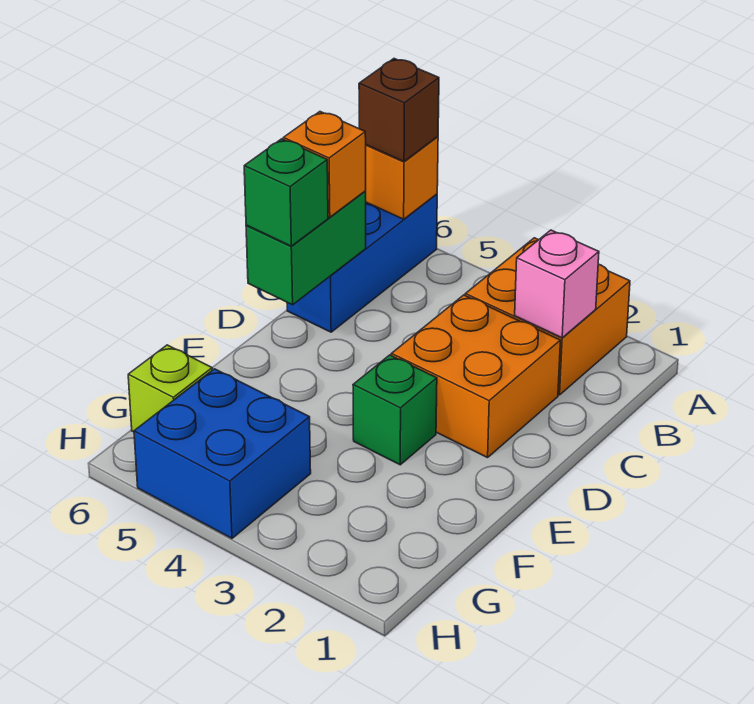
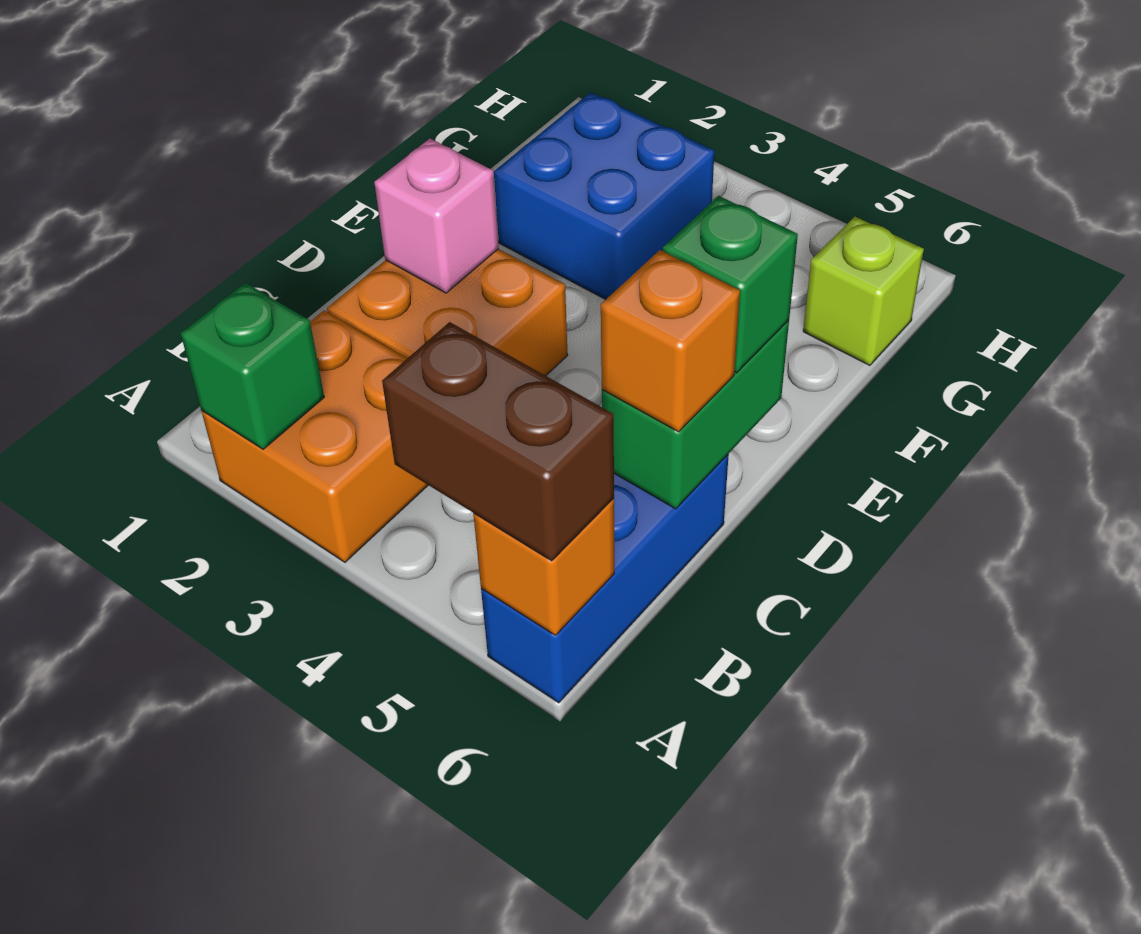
brown 1x1 brick [359,59,439,161] -> brown 1x2 brick [382,322,614,561]
pink 1x1 brick [515,230,599,338] -> pink 1x1 brick moved to [374,139,499,293]
green 1x1 brick [353,355,437,465] -> green 1x1 brick moved to [181,283,324,449]
blue 2x2 brick [134,369,311,538] -> blue 2x2 brick moved to [494,92,714,299]

